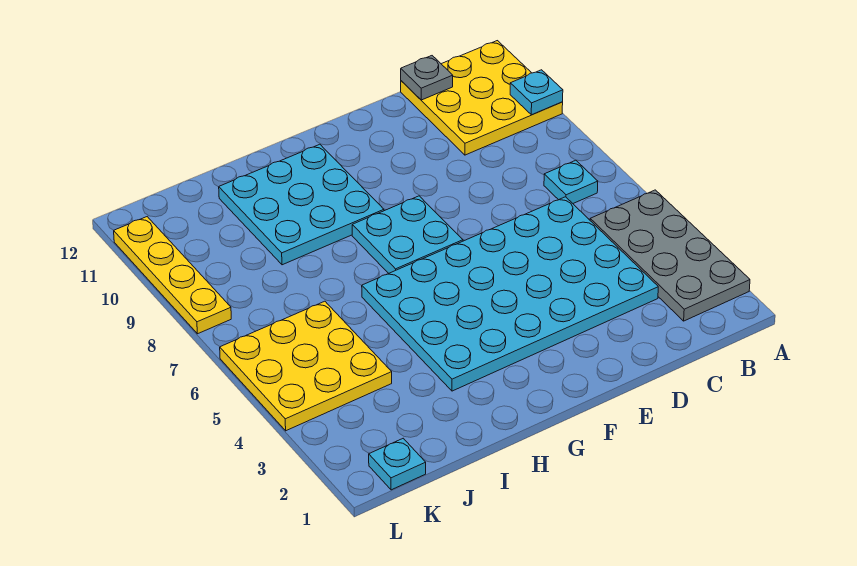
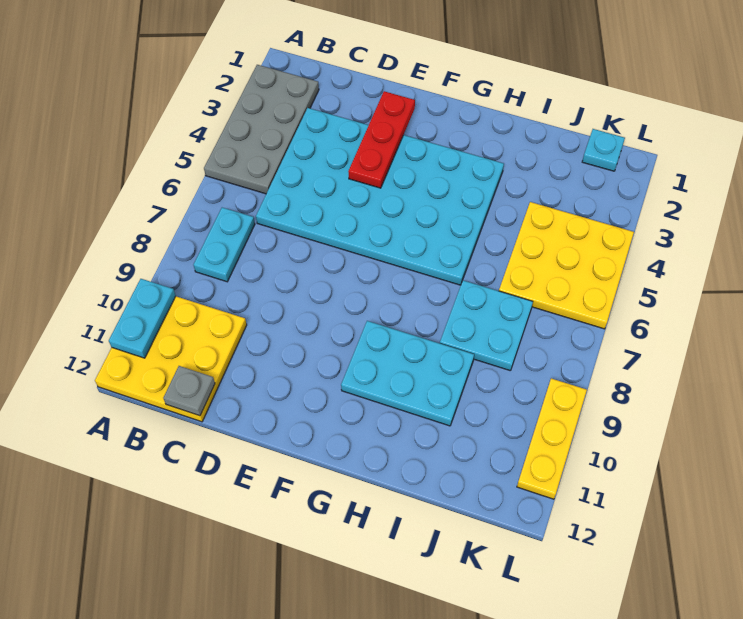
cyan 1x1 plate [510,70,563,115] -> cyan 1x2 plate [109,279,176,358]
cyan 1x1 plate [544,160,598,203] -> cyan 1x2 plate [194,208,255,282]
none -> red 1x3 plate [348,91,415,188]
cyan 2x2 plate [352,196,463,273] -> cyan 2x2 plate moved to [440,280,533,371]
cyan 3x3 plate [219,144,384,265] -> cyan 2x3 plate [341,321,474,426]
yellow 1x4 plate [114,217,231,334] -> yellow 1x3 plate [517,378,587,499]

